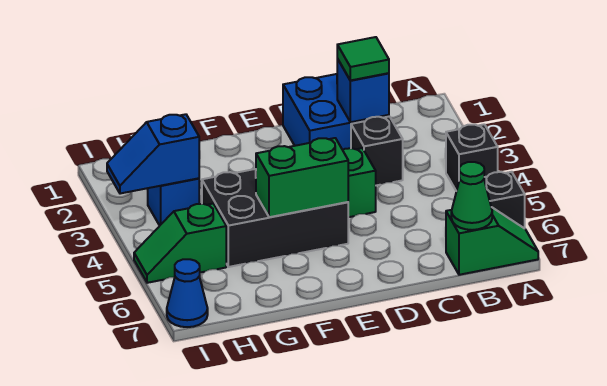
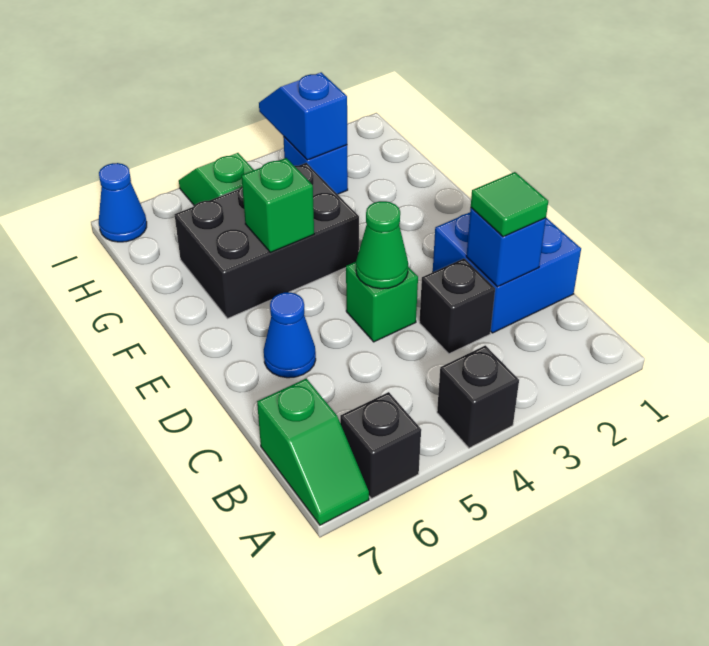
green 1x1 cone [451,162,492,230] -> green 1x1 cone moved to [356,201,408,289]
none -> blue 1x1 cone [264,292,316,378]
black 2x3 brick [202,169,348,267] -> black 2x3 brick turned to [175,163,359,319]
green 1x2 brick [256,138,348,217] -> green 1x1 brick [241,158,314,252]

